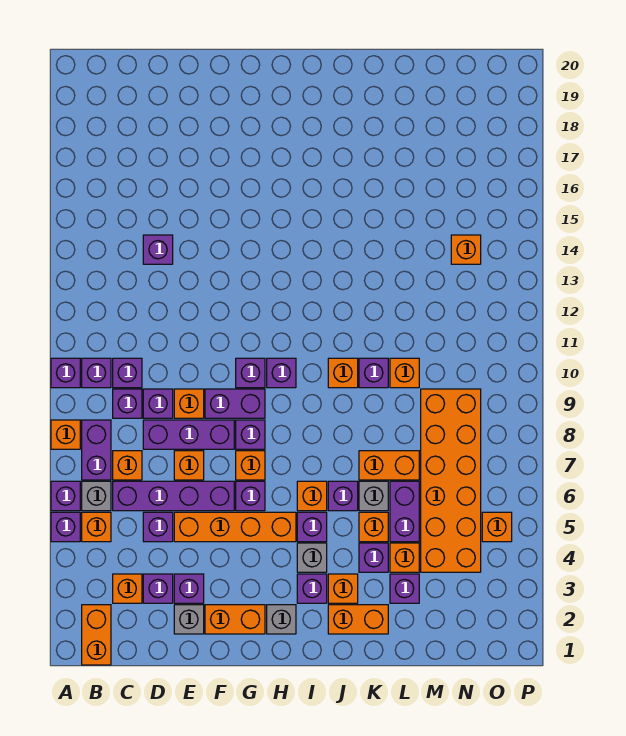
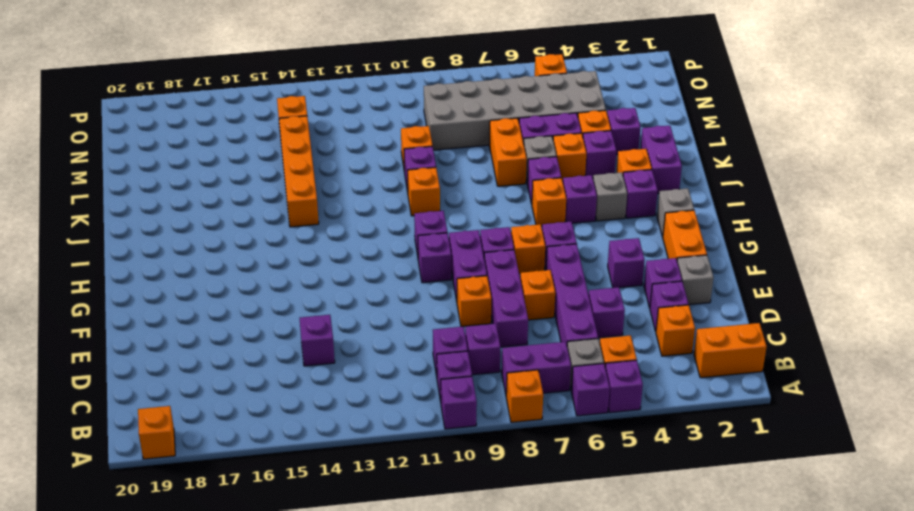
orange 1x1 brick [113,451,142,480] -> orange 1x1 brick moved to [138,406,175,459]
purple 1x1 brick [143,389,173,418] -> purple 1x1 brick moved to [608,238,645,288]
orange 1x4 brick [174,512,296,542] -> orange 1x4 brick moved to [279,116,319,227]
orange 1x2 brick [328,605,388,634] -> purple 1x2 brick [640,126,682,194]
orange 2x6 brick [421,389,481,572] -> grey 2x6 brick [424,71,606,150]

